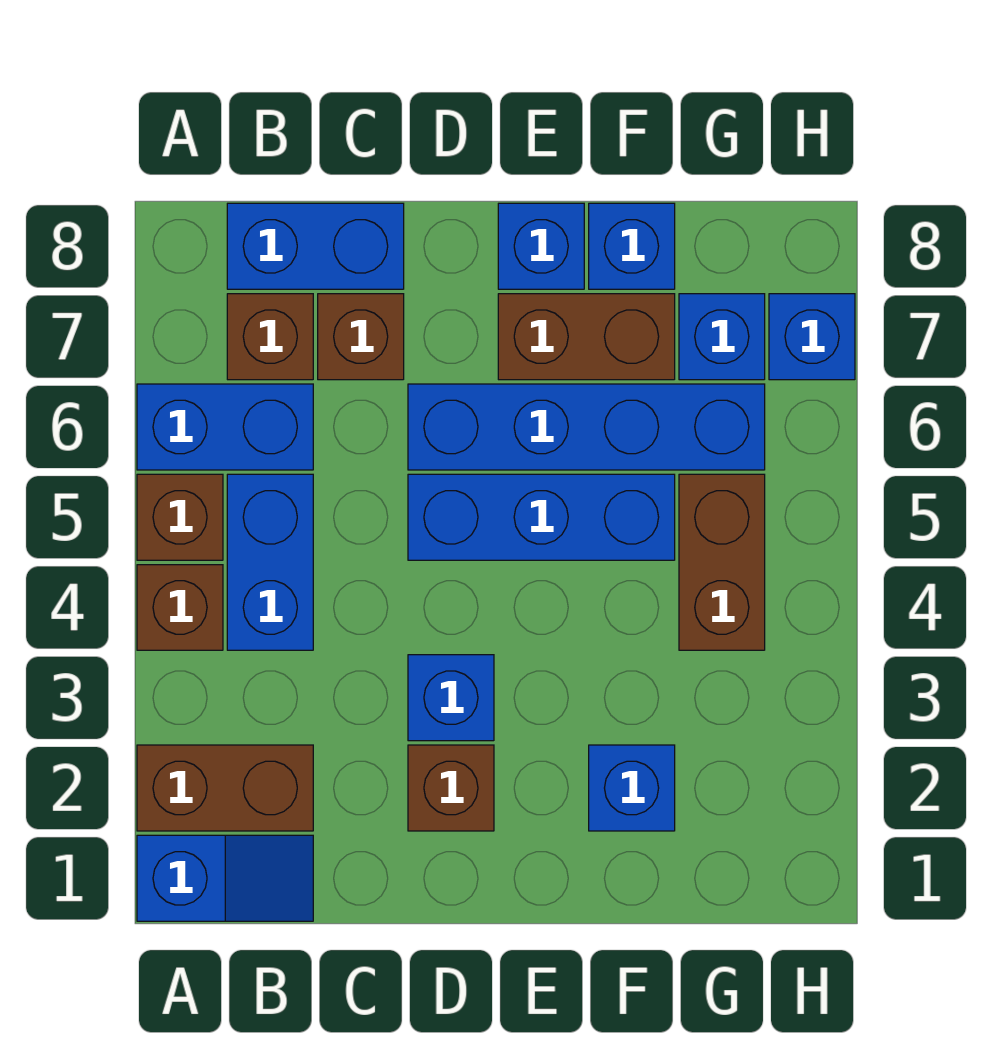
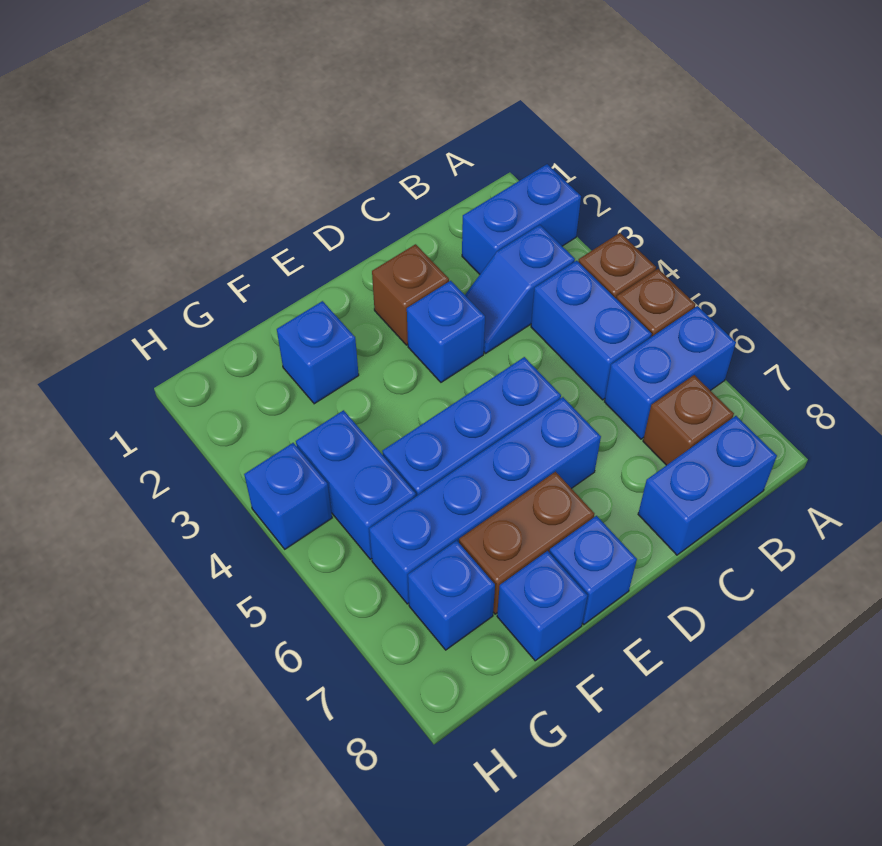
blue 1x2 slope [137,835,313,921] -> blue 1x2 slope moved to [465,225,575,353]
brown 1x2 brick [137,745,313,831] -> blue 1x2 brick [462,164,581,274]
brown 1x1 brick [318,294,404,380] -> none
brown 1x2 brick [679,474,765,650] -> blue 1x2 brick [296,410,416,559]
blue 1x1 brick [769,294,855,380] -> blue 1x1 brick moved to [244,443,332,549]

